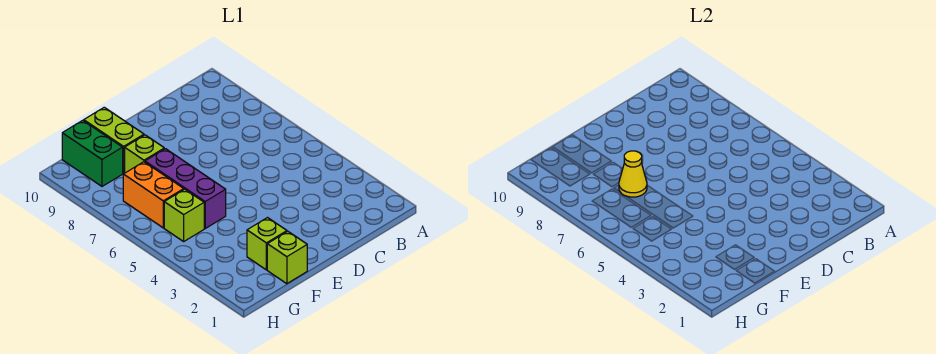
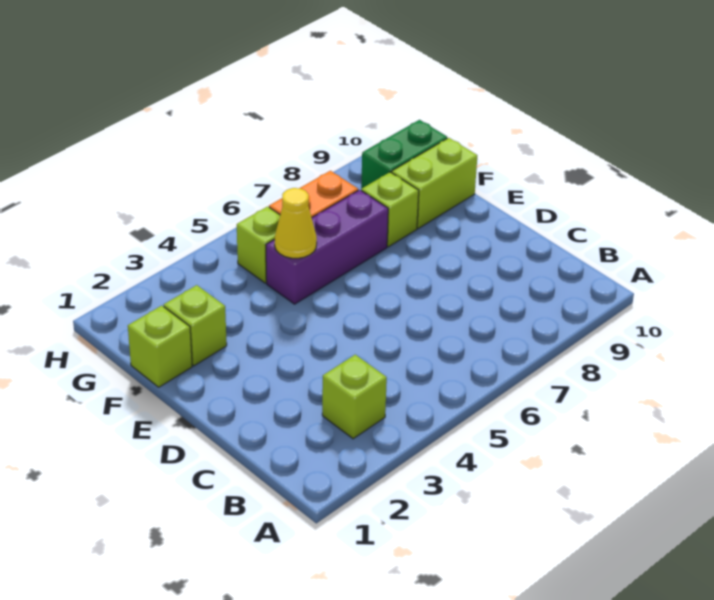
none -> lime 1x1 brick [322,355,387,439]
yellow 1x1 cone [619,151,647,197] -> yellow 1x1 cone moved to [275,188,317,258]

